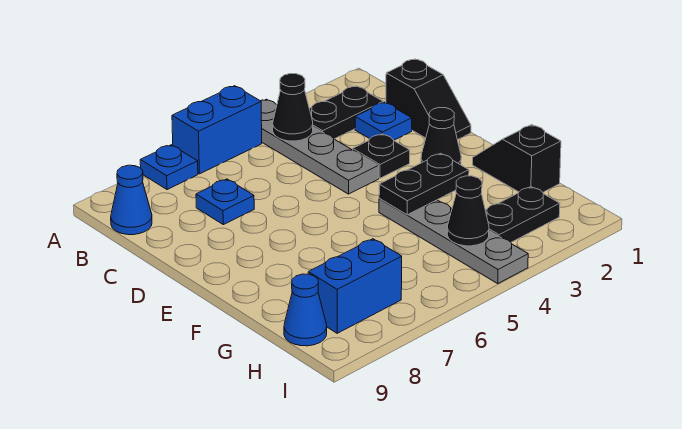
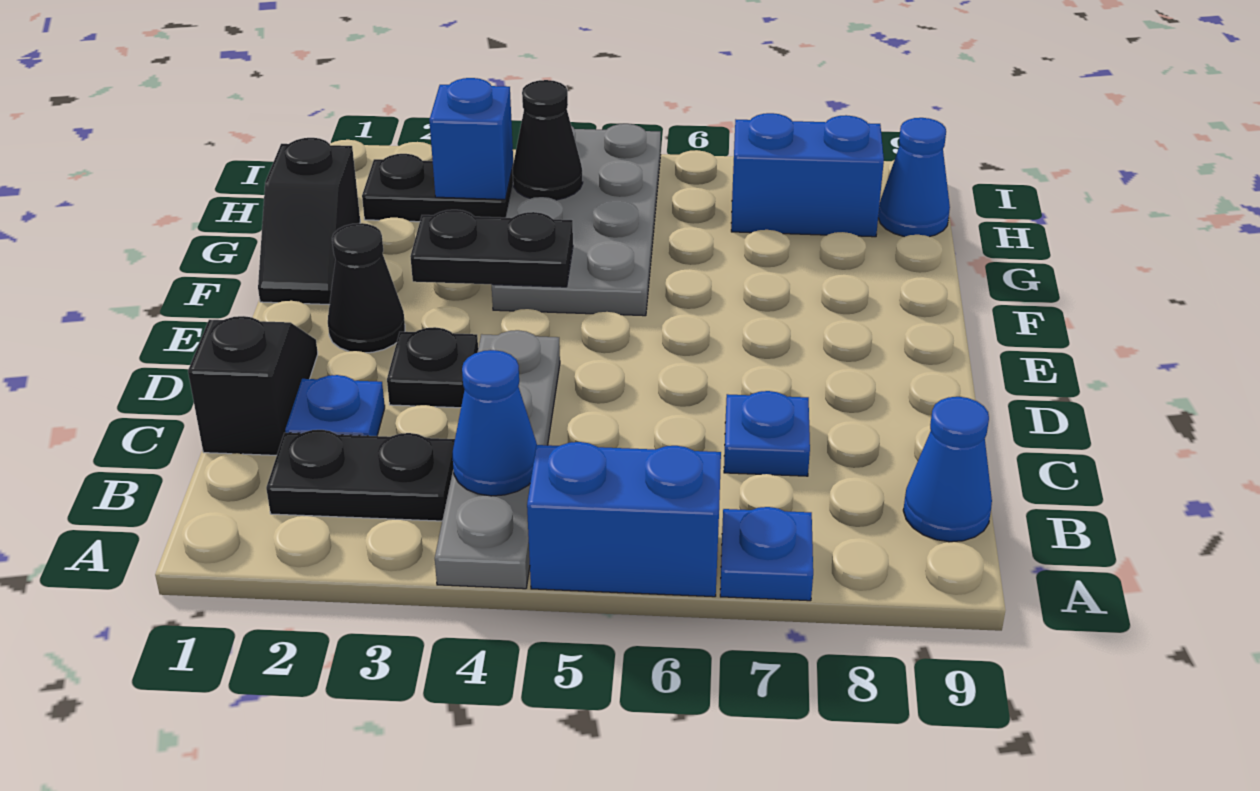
black 1x1 cone [273,74,313,141] -> blue 1x1 cone [453,350,537,496]
grey 1x4 plate [379,199,528,283] -> grey 2x4 plate [492,124,661,316]
none -> blue 1x1 brick [429,78,513,199]

